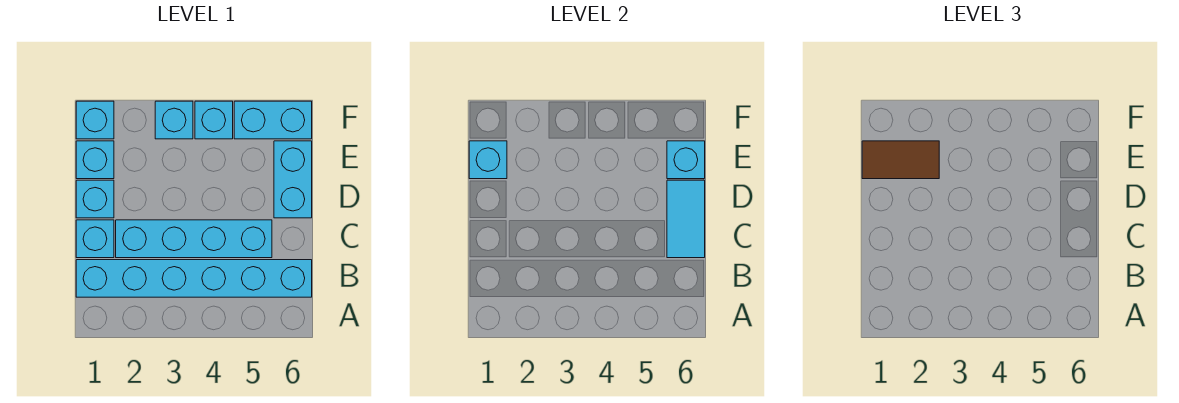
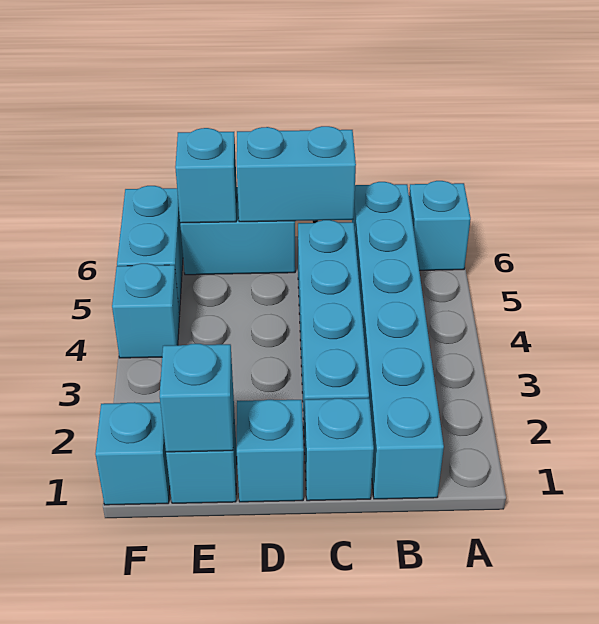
cyan 1x2 tile [667,180,705,258] -> cyan 1x2 brick [237,126,356,222]
brown 1x2 tile [862,141,939,179] -> none
cyan 1x1 brick [155,101,193,139] -> cyan 1x1 brick moved to [409,181,471,270]

